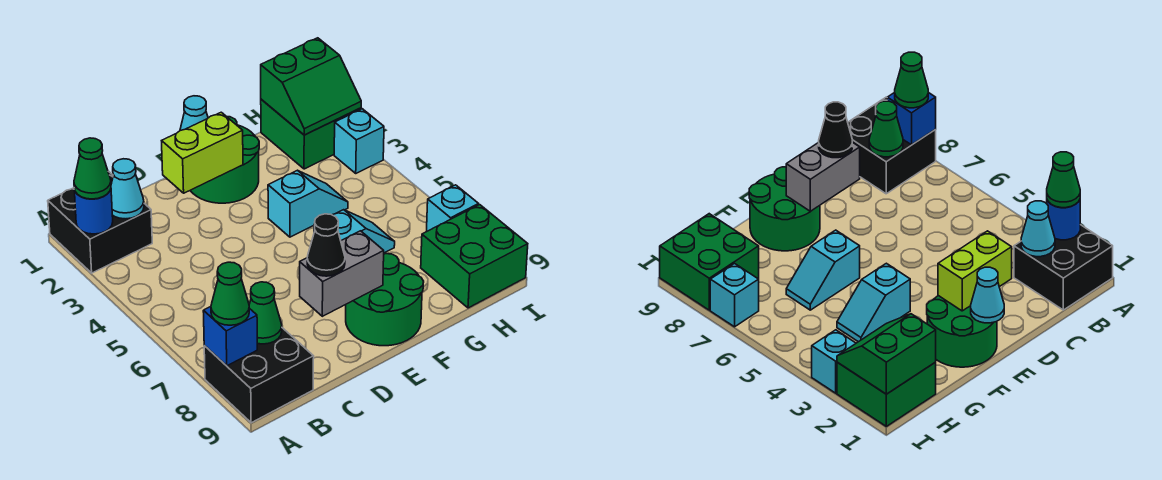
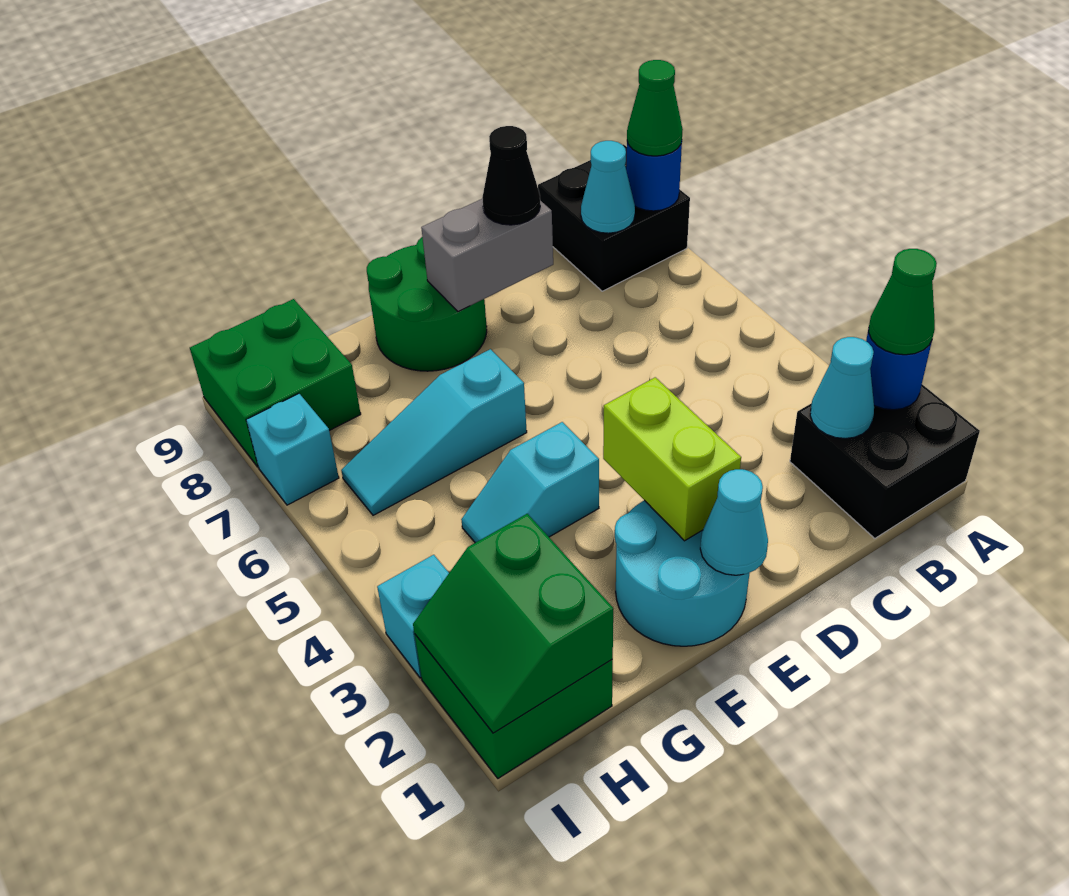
blue 1x1 brick [203,307,257,366] -> blue 1x1 round brick [626,142,682,211]
green 1x1 cone [249,282,282,344] -> cyan 1x1 cone [581,141,635,233]
lime 1x2 brick [162,112,243,193] -> lime 1x2 brick turned to [603,377,741,541]
green 2x2 round brick [190,117,259,203] -> cyan 2x2 round brick [615,500,750,646]
cyan 1x2 slope [314,210,395,253] -> cyan 1x3 slope [341,349,527,515]
green 2x2 slope [261,38,361,135] -> green 2x2 slope turned to [413,514,613,733]

